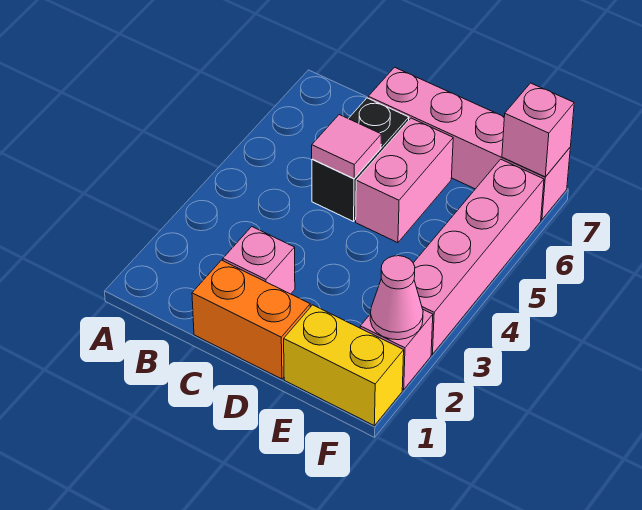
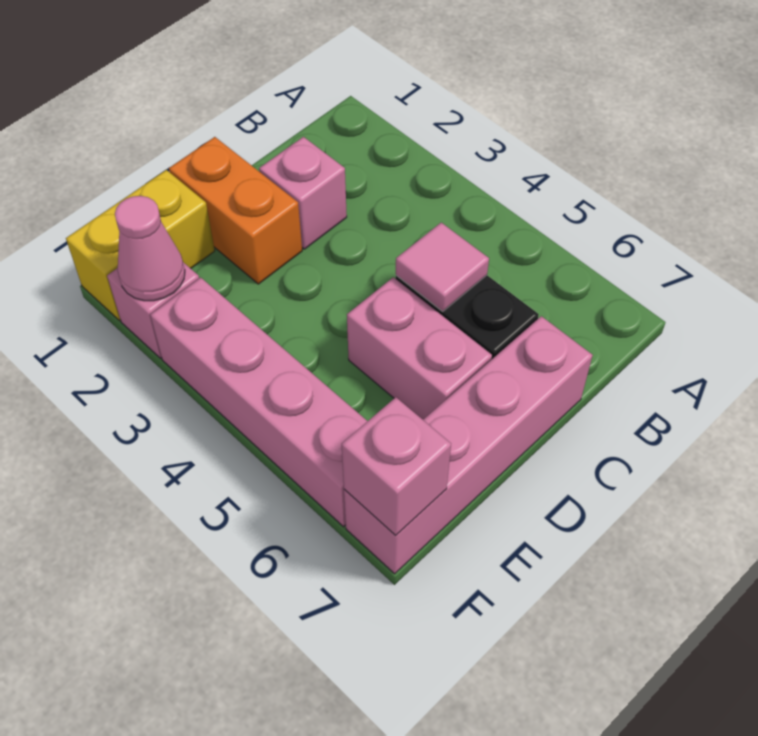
orange 1x2 brick [192,260,310,379] -> orange 1x2 brick turned to [169,137,302,284]

